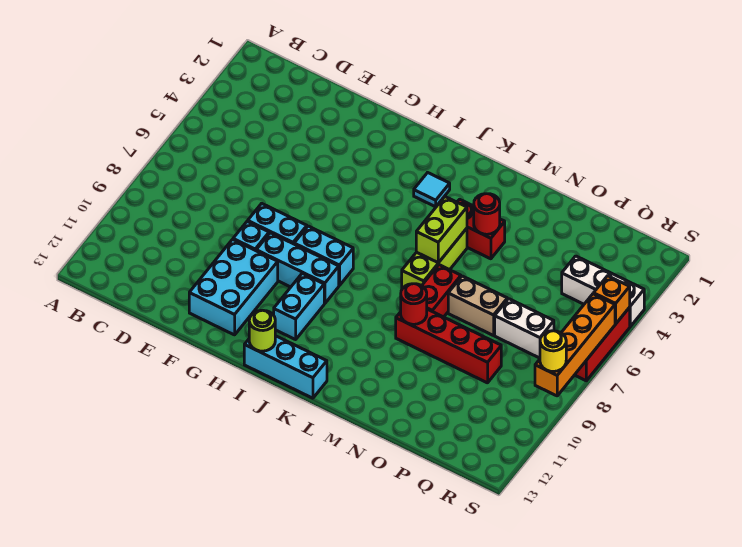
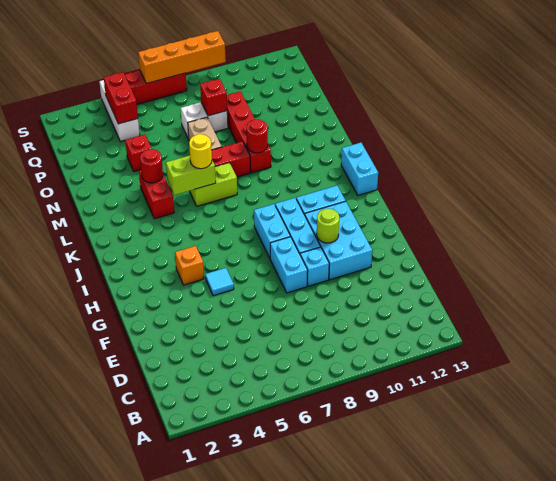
cyan 2x3 brick [189,240,278,335] -> cyan 2x3 brick turned to [305,201,372,280]
cyan 1x3 brick [244,336,327,398] -> cyan 1x2 brick [341,143,378,195]
lime 1x1 round brick [249,310,275,351] -> lime 1x1 round brick moved to [317,209,339,243]
cyan 1x1 tile [414,173,450,207] -> cyan 1x1 tile moved to [205,268,234,296]
lime 1x3 brick [402,228,467,289] -> lime 1x2 brick [190,163,237,206]
none -> red 1x1 brick [125,134,152,172]
white 1x2 brick [495,299,554,358] -> white 1x2 brick turned to [181,102,228,139]
none -> red 1x1 brick [200,79,227,116]
none -> red 1x2 brick [104,72,138,124]
orange 1x1 brick [594,276,630,324] -> orange 1x1 brick moved to [175,246,204,285]
yellow 1x1 round brick [540,331,566,371] -> yellow 1x1 round brick moved to [189,134,212,169]

